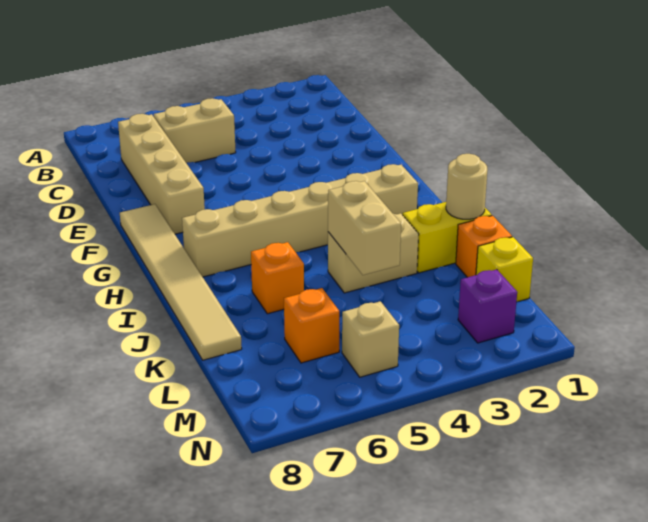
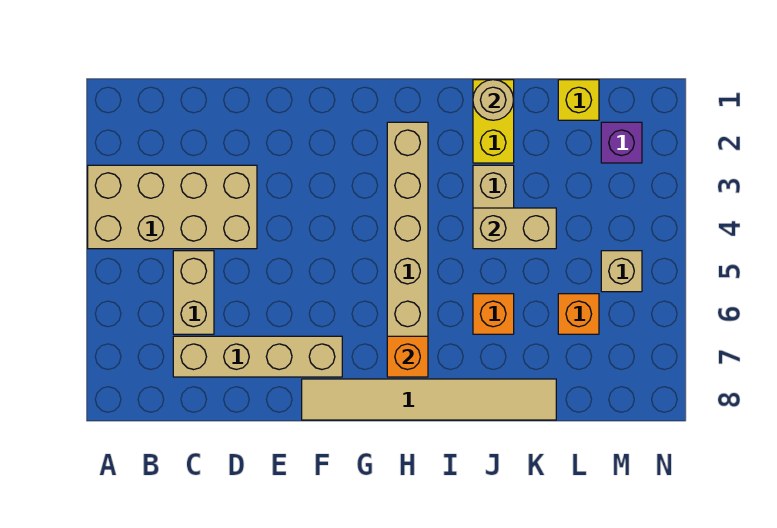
none -> tan 2x4 brick [88,165,257,249]
orange 1x1 brick [456,216,512,277] -> orange 1x1 brick moved to [387,336,428,377]

